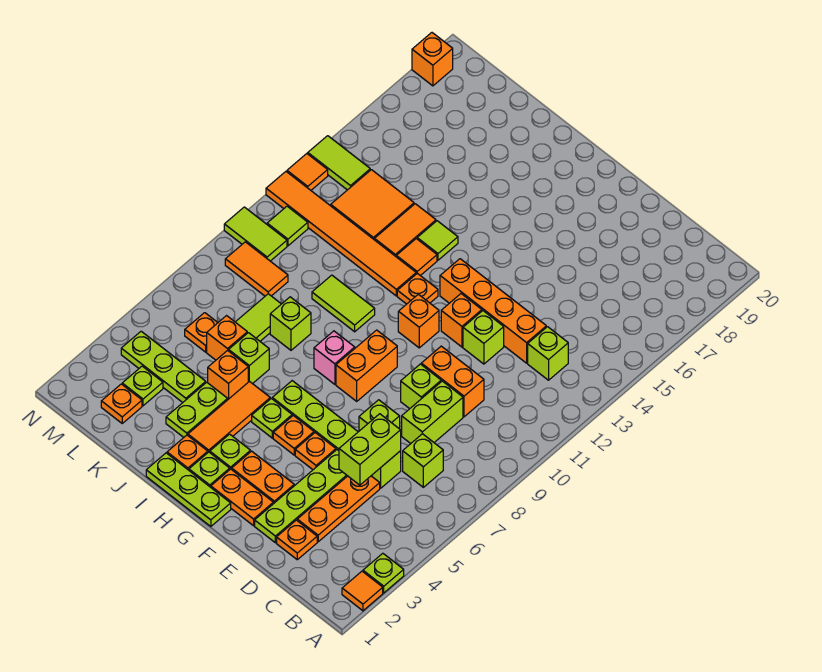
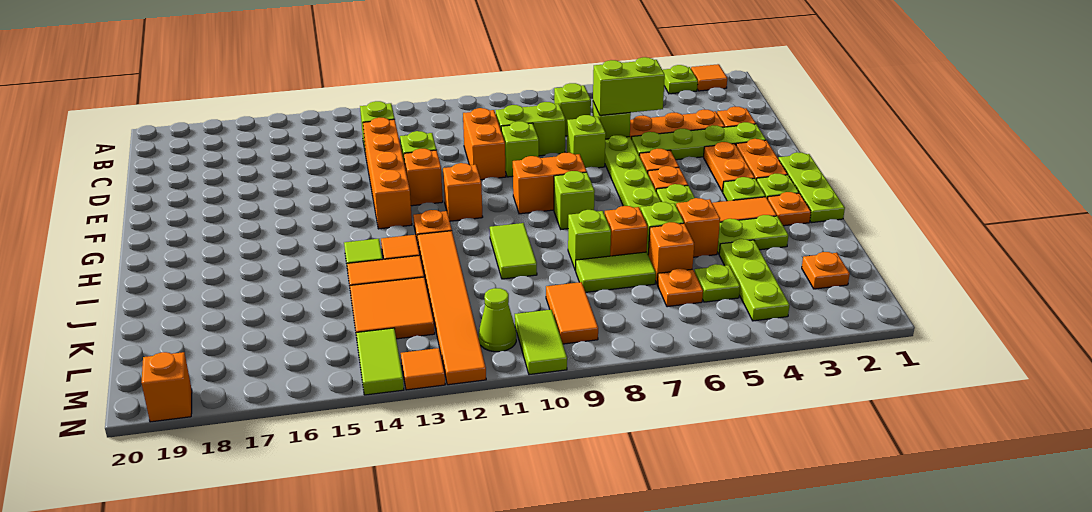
pink 1x1 brick [314,331,355,384] -> lime 1x1 brick [554,171,595,229]
none -> orange 1x1 brick [605,206,648,256]
lime 1x1 plate [122,366,163,406] -> lime 1x1 plate moved to [695,264,740,302]
lime 1x1 tile [267,206,308,246] -> lime 1x1 cone [479,288,516,352]

